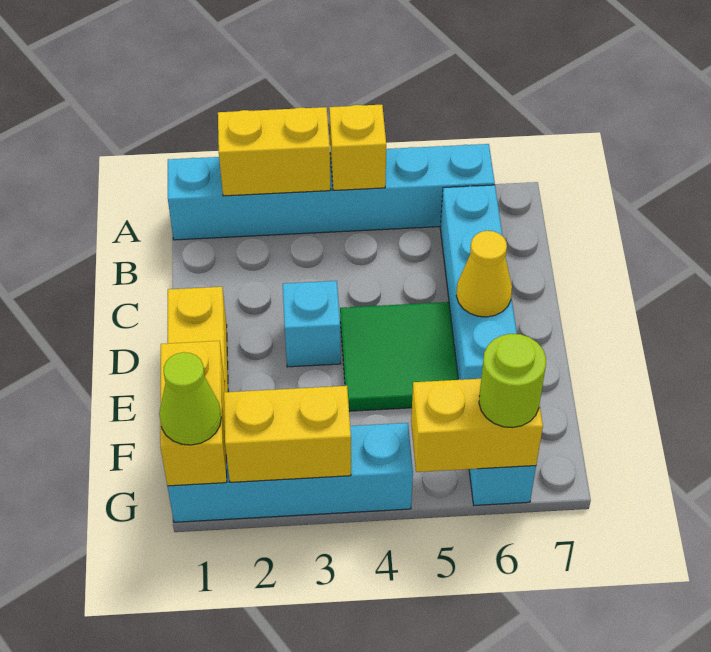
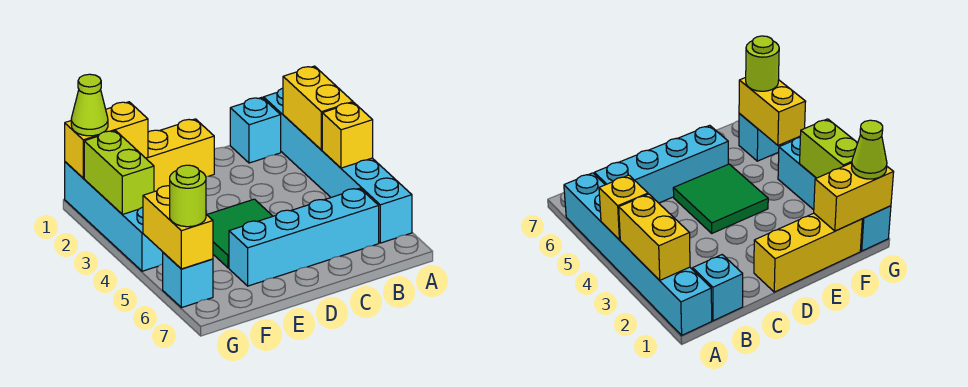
cyan 1x1 brick [283,281,341,367] -> cyan 1x1 brick moved to [230,97,281,163]
yellow 1x1 cone [456,231,512,317] -> none
yellow 1x2 brick [224,386,351,482] -> lime 1x2 brick [84,131,154,214]

